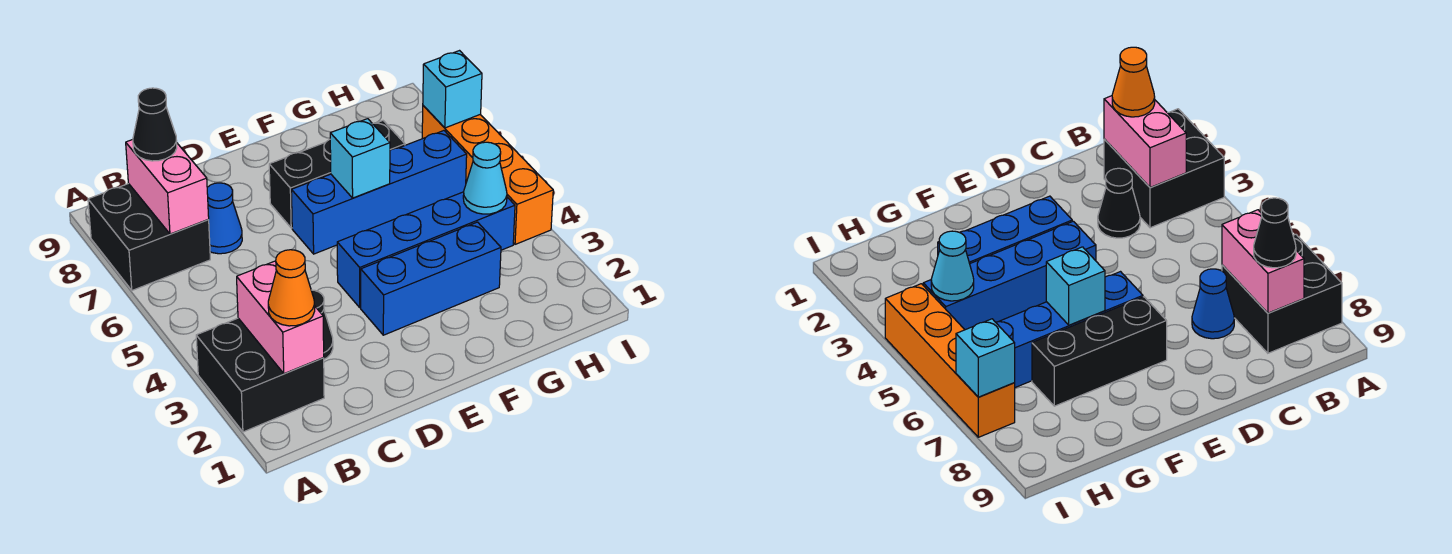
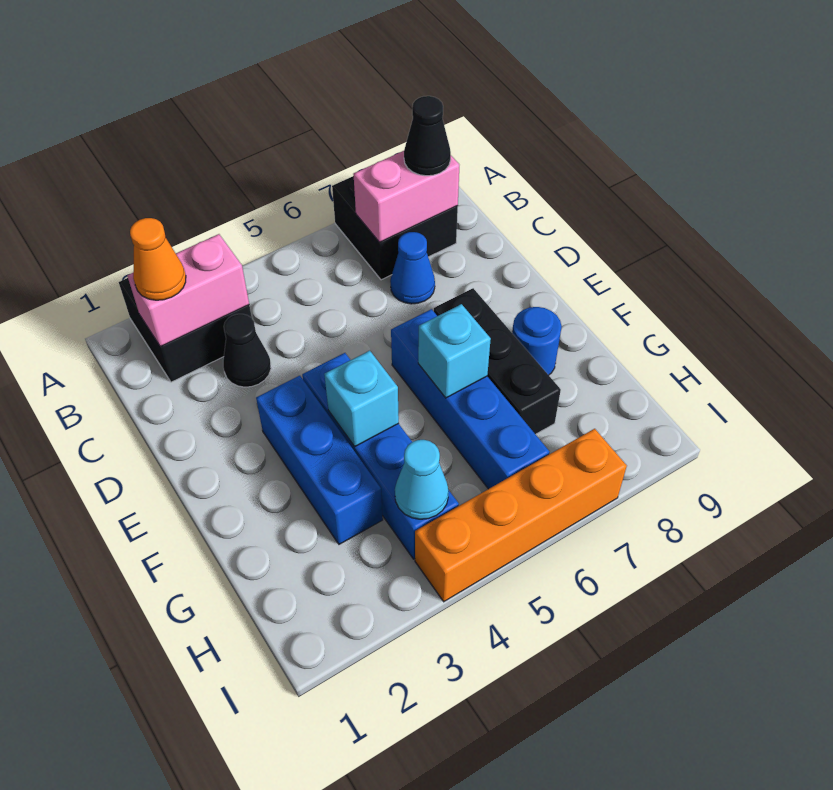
none -> blue 1x1 round brick [512,307,562,375]
cyan 1x1 brick [423,51,482,128] -> cyan 1x1 brick moved to [324,351,399,447]

